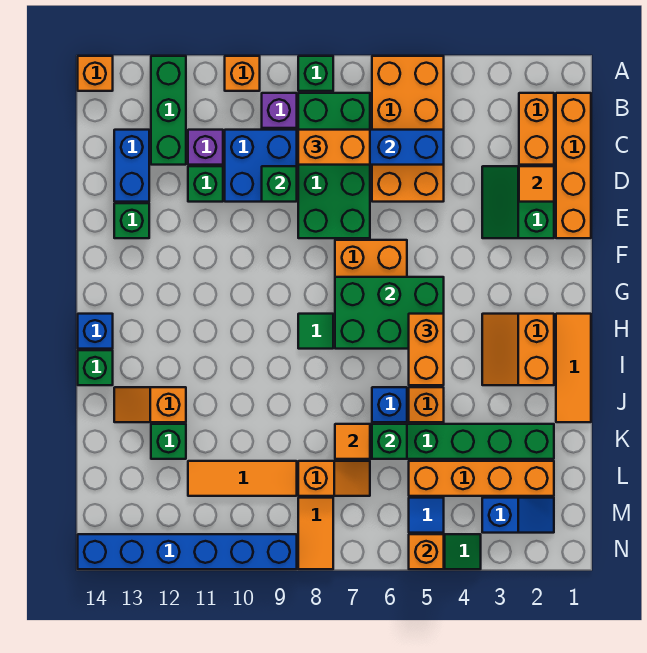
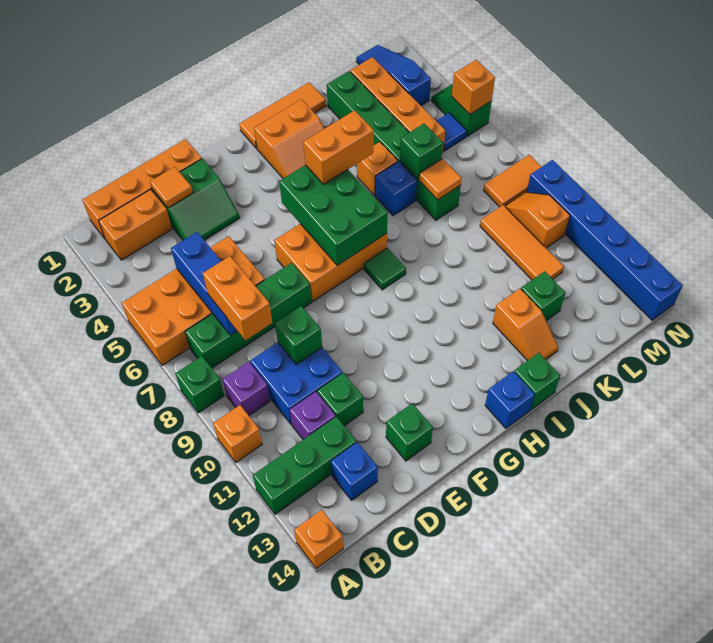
green 2x4 brick [298,93,370,238] -> green 1x4 brick [185,263,311,368]
blue 1x2 brick [114,130,149,202] -> blue 1x1 brick [331,442,378,500]
orange 1x2 slope [298,461,370,496] -> orange 1x2 slope moved to [505,192,570,248]
blue 1x2 slope [482,498,554,533] -> blue 1x3 slope [356,45,431,105]

